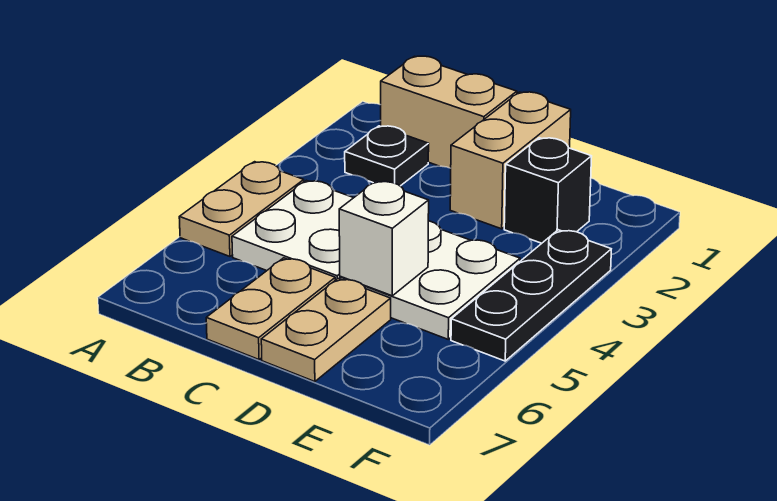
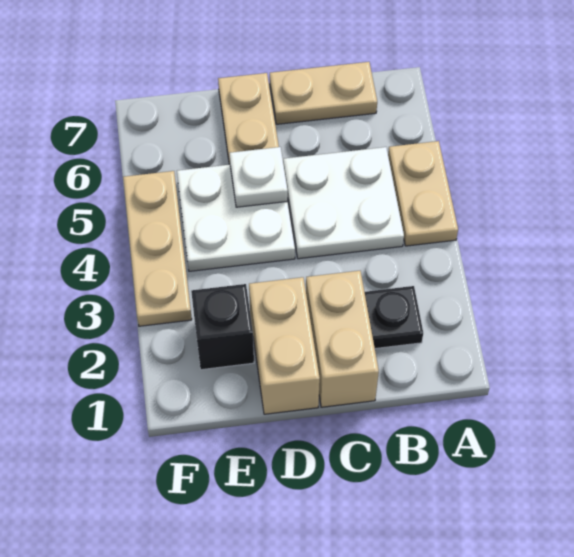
tan 1x2 brick [381,56,517,168] -> tan 1x2 brick turned to [306,271,379,407]
tan 1x2 plate [206,258,335,360] -> tan 1x2 plate turned to [270,62,377,124]
white 1x1 brick [339,181,429,296] -> white 1x1 plate [230,147,288,207]
black 1x3 plate [451,230,611,361] -> tan 1x3 plate [123,171,192,326]

